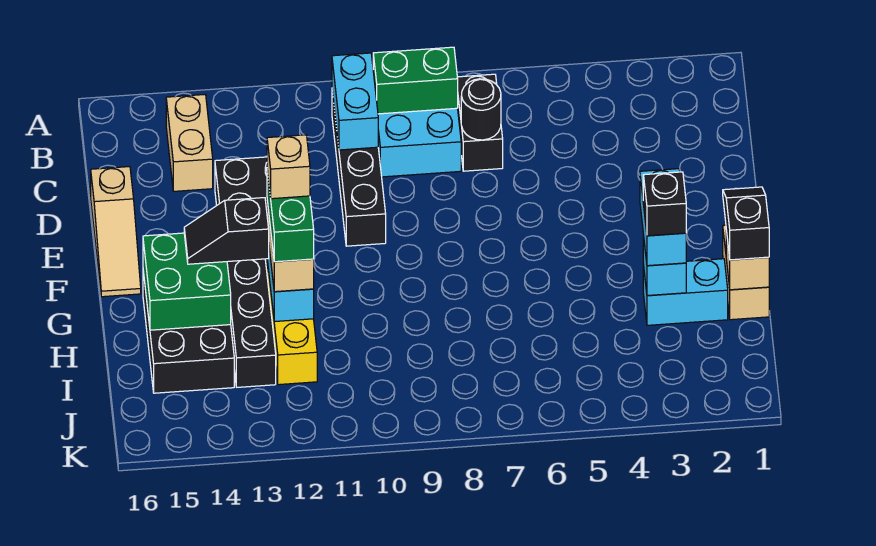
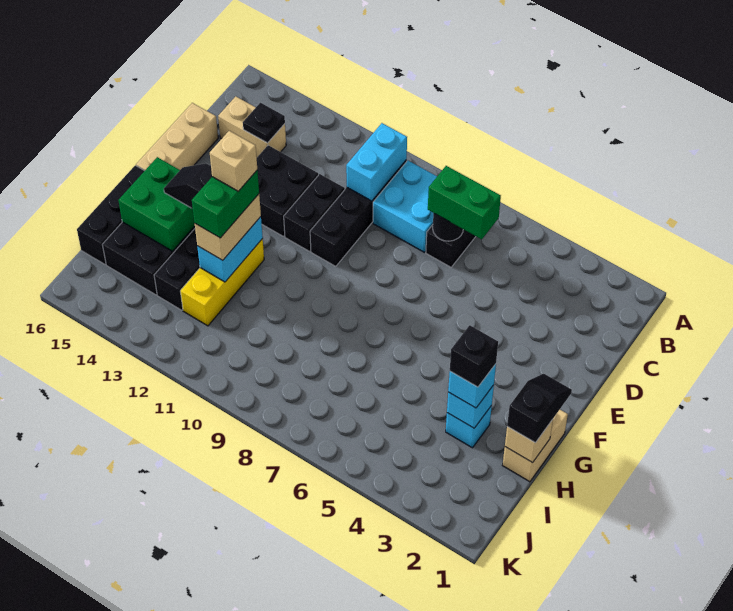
green 1x2 brick [373,47,458,114] -> green 1x2 brick moved to [428,166,501,240]
tan 1x2 brick [166,95,213,191] -> tan 1x2 brick turned to [218,96,286,157]
none -> black 1x1 plate [243,103,285,143]
none -> black 1x2 brick [284,174,345,251]
tan 1x3 slope [91,167,141,297] -> tan 1x3 brick [136,103,218,171]
cyan 1x2 brick [640,169,686,266] -> cyan 1x1 brick [448,364,496,408]
none -> black 1x3 brick [77,165,144,264]
cyan 1x2 brick [643,259,728,325] -> cyan 1x1 brick [446,406,492,448]

